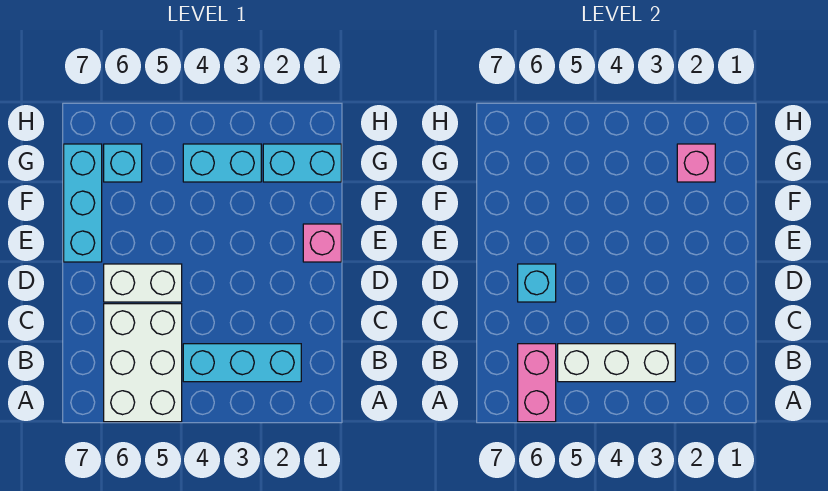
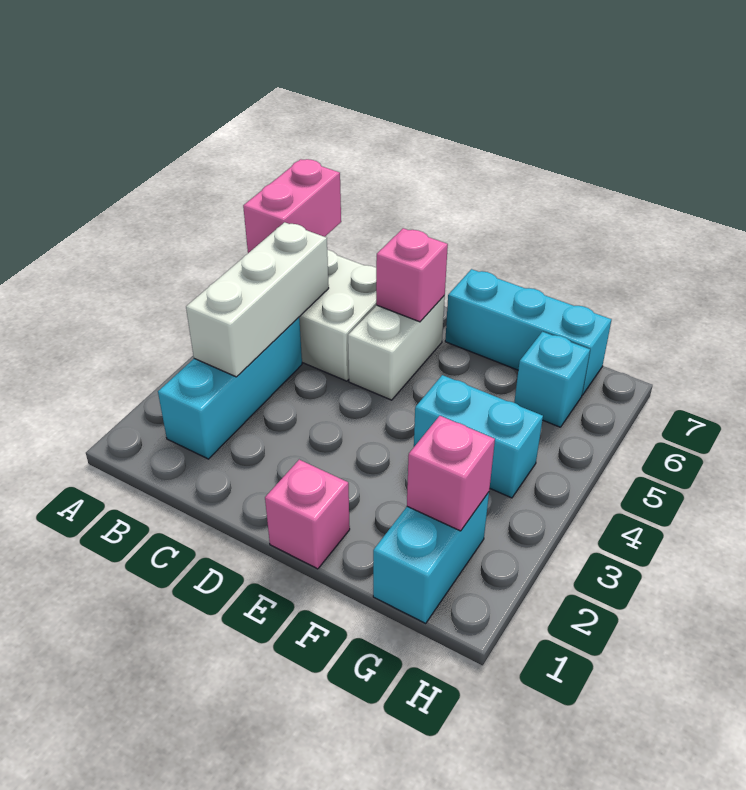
pink 1x2 brick [518,344,556,422] -> pink 1x2 brick turned to [243,159,341,253]
cyan 1x1 brick [518,264,556,302] -> pink 1x1 brick [376,228,448,322]
cyan 1x2 brick [183,144,261,182] -> cyan 1x2 brick turned to [414,375,543,498]

